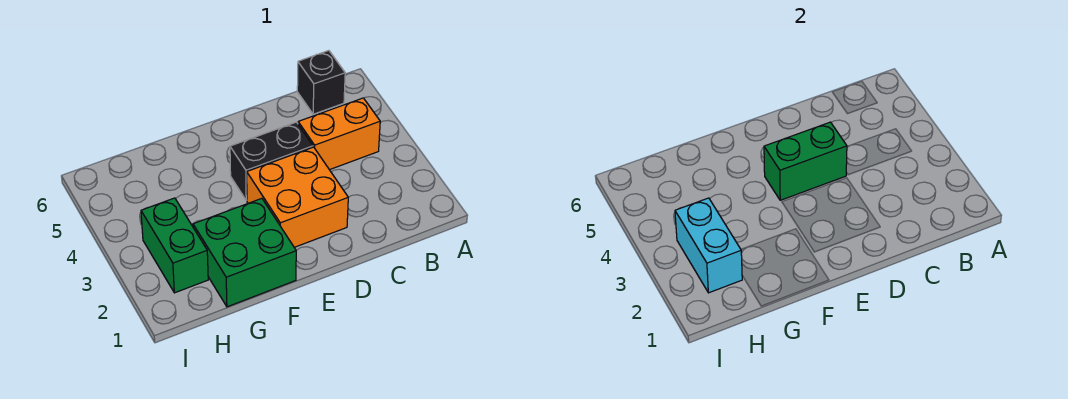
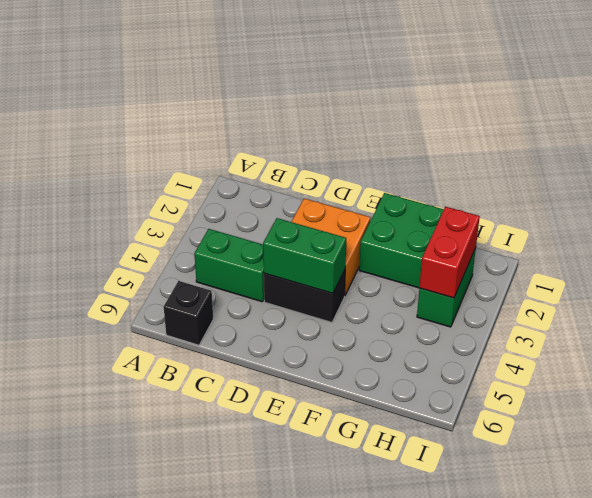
orange 1x2 brick [298,98,380,170] -> green 1x2 brick [194,229,264,302]
cyan 1x2 brick [675,198,742,293] -> red 1x2 brick [419,207,480,298]

